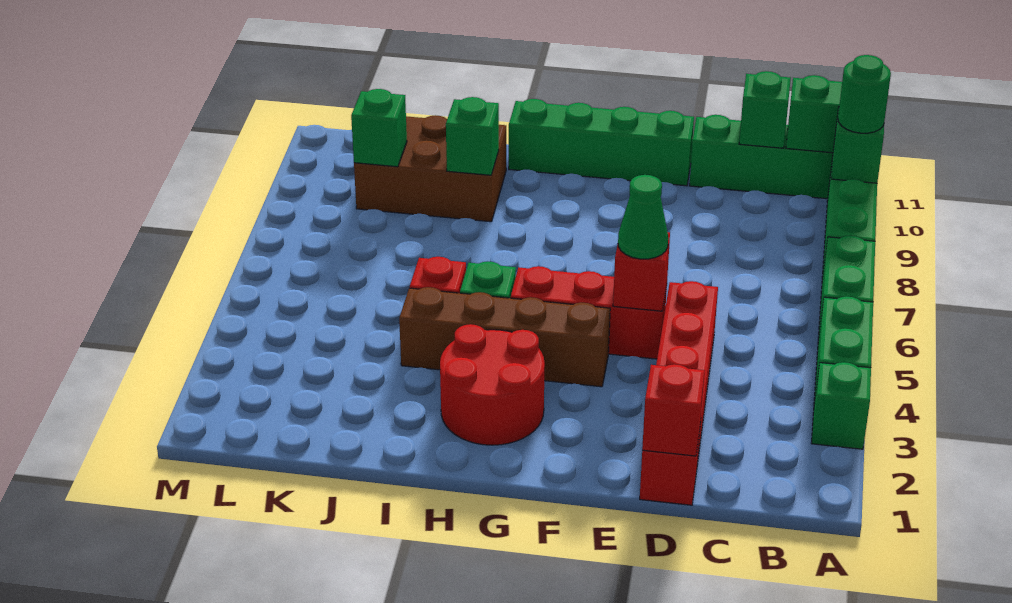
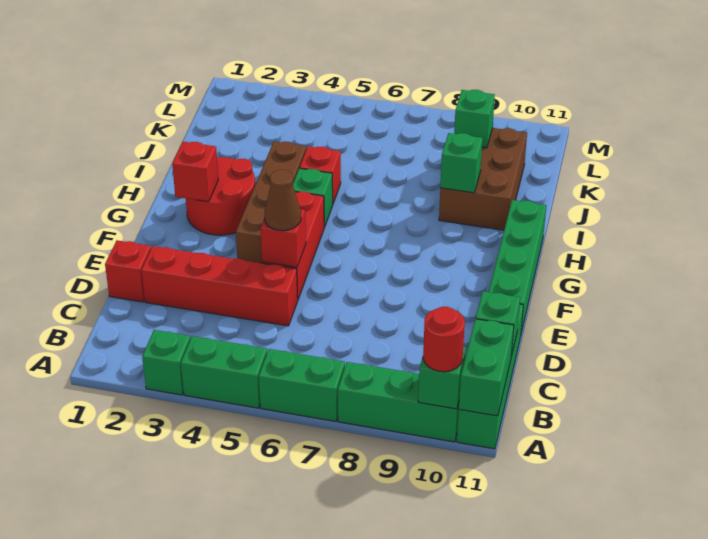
green 1x1 round brick [838,55,891,133] -> red 1x1 round brick [423,307,465,372]
red 1x1 brick [642,364,704,456] -> red 1x1 brick moved to [172,142,218,202]
green 1x1 cone [618,175,668,259] -> brown 1x1 cone [264,170,301,231]

